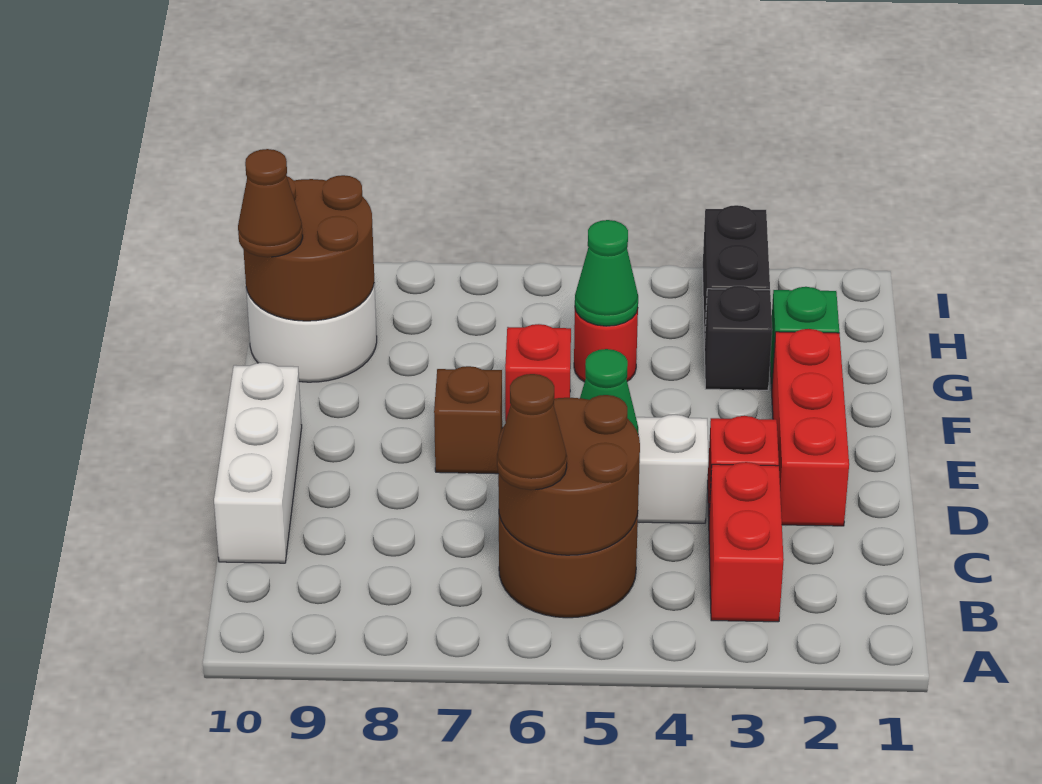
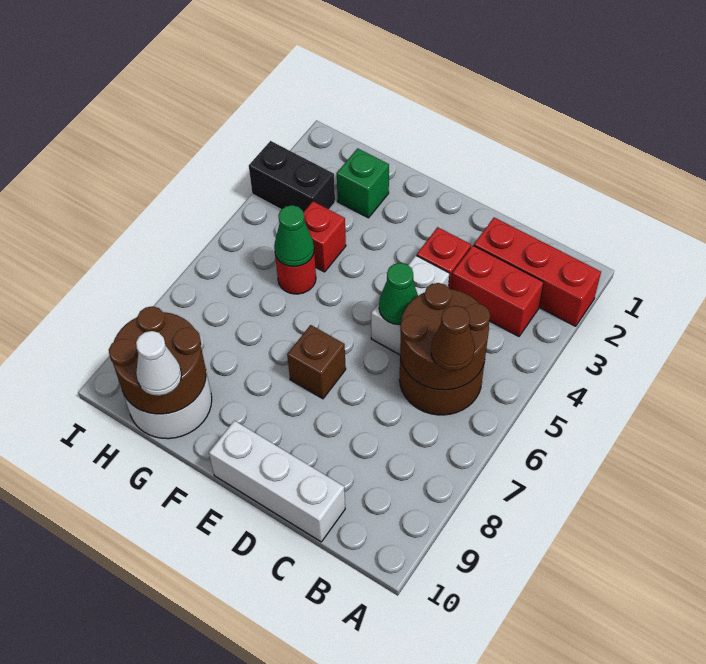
red 1x3 brick [772,329,849,526] -> red 1x3 brick moved to [474,218,601,326]
red 1x1 brick [505,324,571,421] -> red 1x1 brick moved to [303,201,346,272]
black 1x1 brick [704,286,772,390] -> none
brown 1x1 cone [238,149,303,257] -> white 1x1 cone [136,331,182,396]

